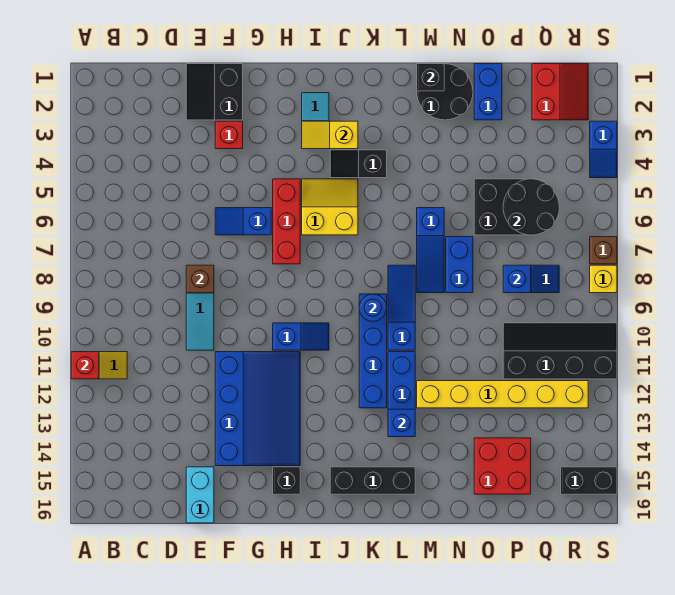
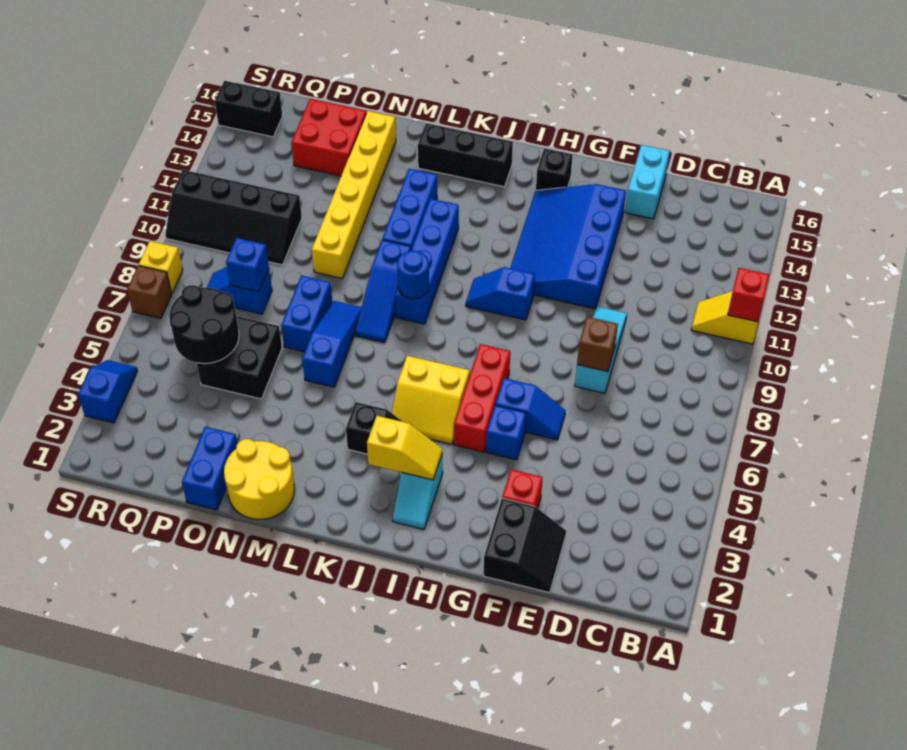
blue 1x1 brick [388,409,415,437] -> blue 1x1 brick moved to [486,405,526,460]
black 2x2 round brick [417,64,473,120] -> yellow 2x2 round brick [224,439,295,519]
black 1x1 brick [417,64,444,91] -> none
yellow 1x6 brick [417,381,588,408] -> yellow 1x6 brick turned to [312,111,396,278]
red 2x2 slope [532,64,588,120] -> none

